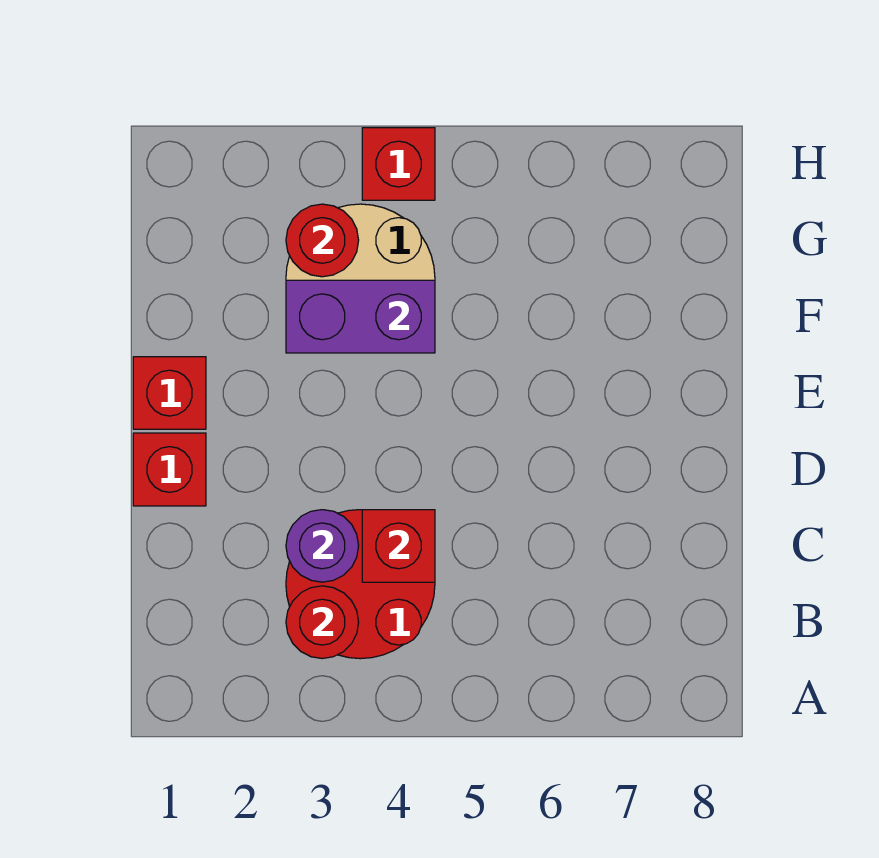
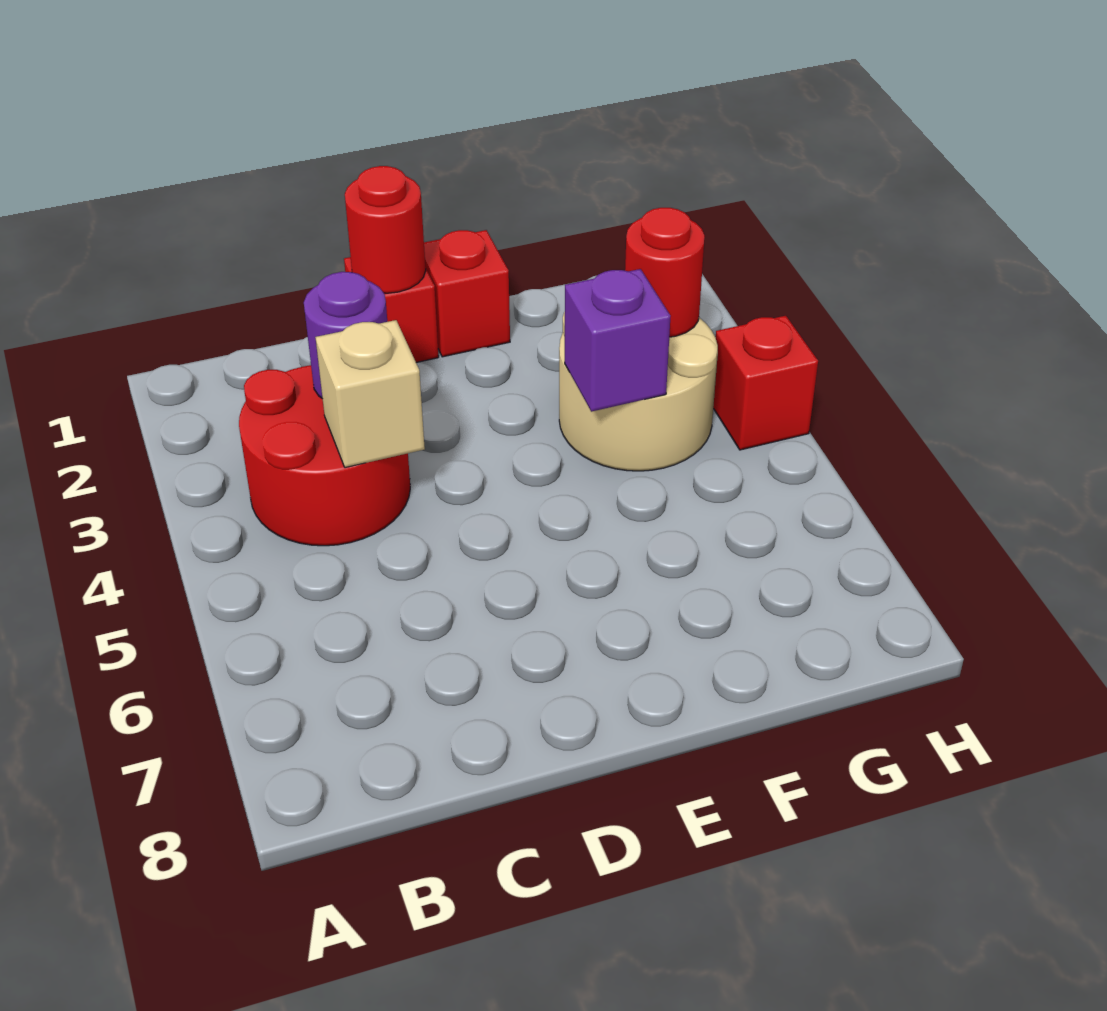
red 1x1 round brick [286,586,359,659] -> red 1x1 round brick moved to [345,166,426,293]
red 1x1 brick [362,510,435,582] -> tan 1x1 brick [315,320,425,468]
purple 1x2 brick [286,280,435,353] -> purple 1x1 brick [565,269,671,412]

